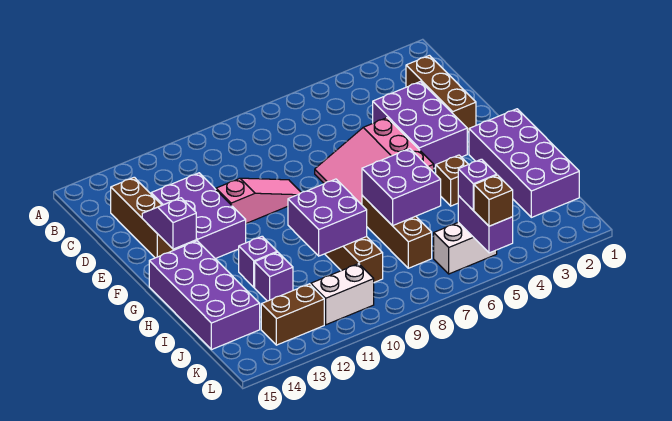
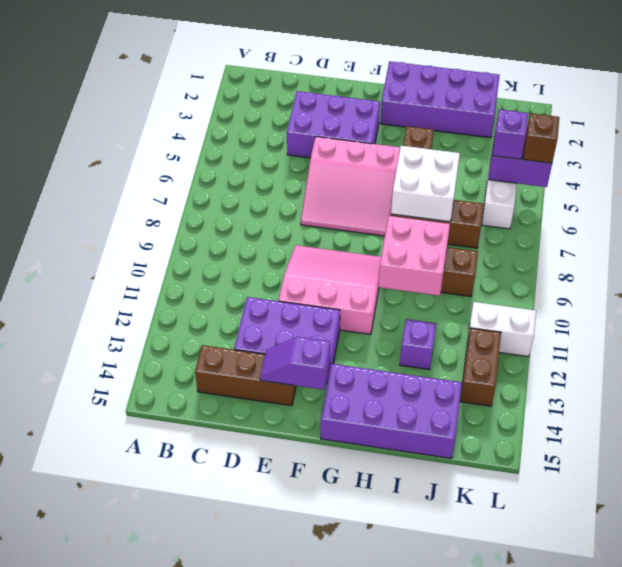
brown 1x3 brick [406,55,476,132] -> none
pink 1x3 slope [216,178,301,223] -> pink 3x3 slope [279,245,381,334]
purple 2x2 brick [362,149,441,226] -> white 2x2 brick [391,146,460,222]
purple 2x2 brick [288,179,367,256] -> pink 2x2 brick [378,216,450,296]
purple 1x1 brick [239,236,277,287] -> none
white 1x2 brick [311,264,374,325] -> white 1x2 brick turned to [467,302,536,357]

